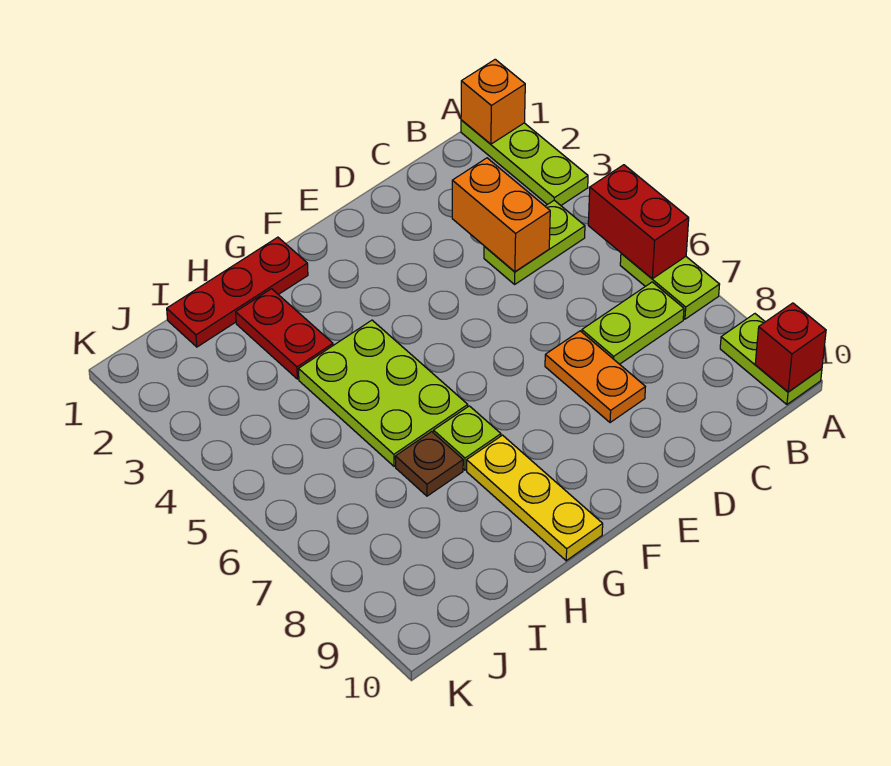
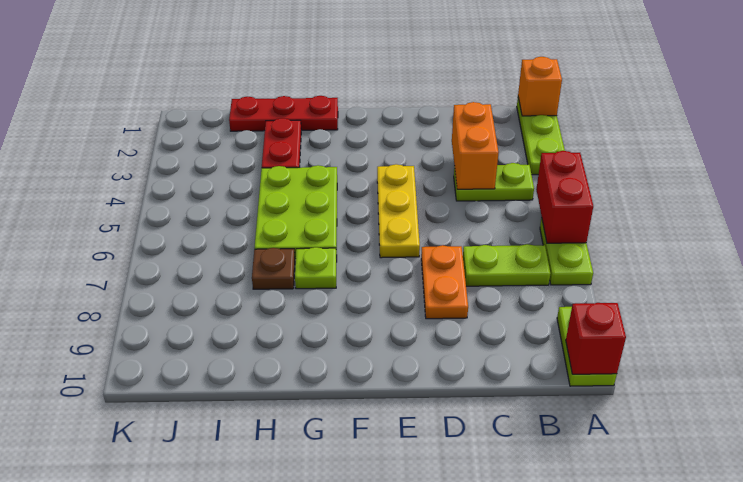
yellow 1x3 plate [467,435,603,561] -> yellow 1x3 plate moved to [377,164,420,258]

